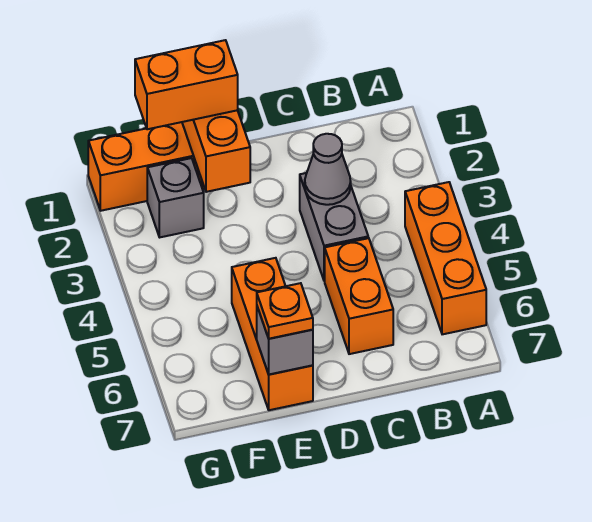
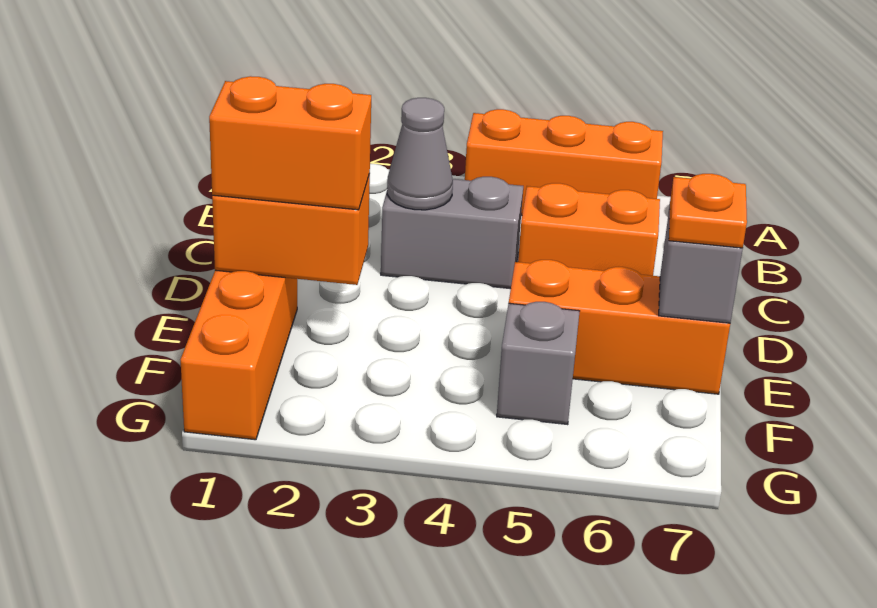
orange 1x2 brick [135,40,238,129] -> orange 1x2 brick turned to [209,76,371,210]
grey 1x1 brick [147,158,204,237] -> grey 1x1 brick moved to [497,302,580,425]

